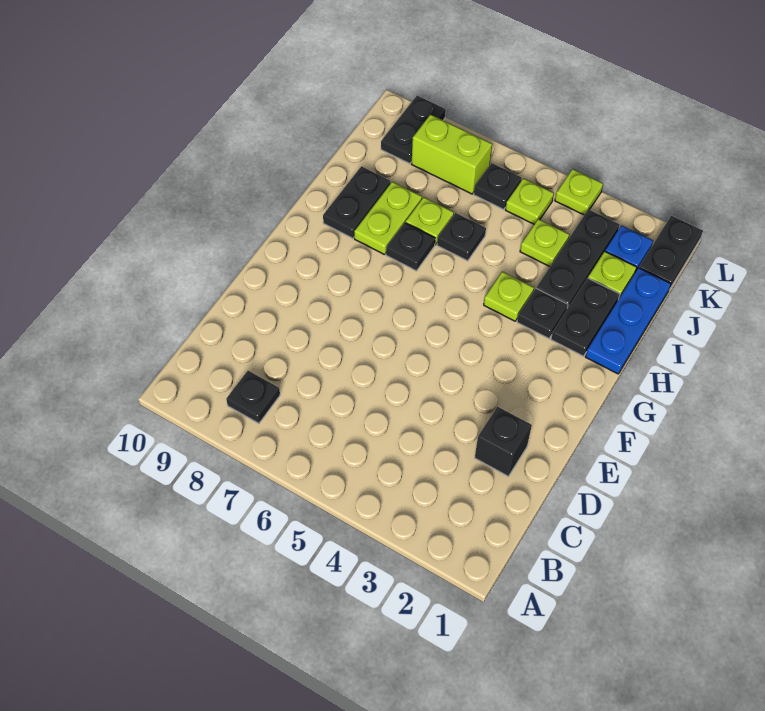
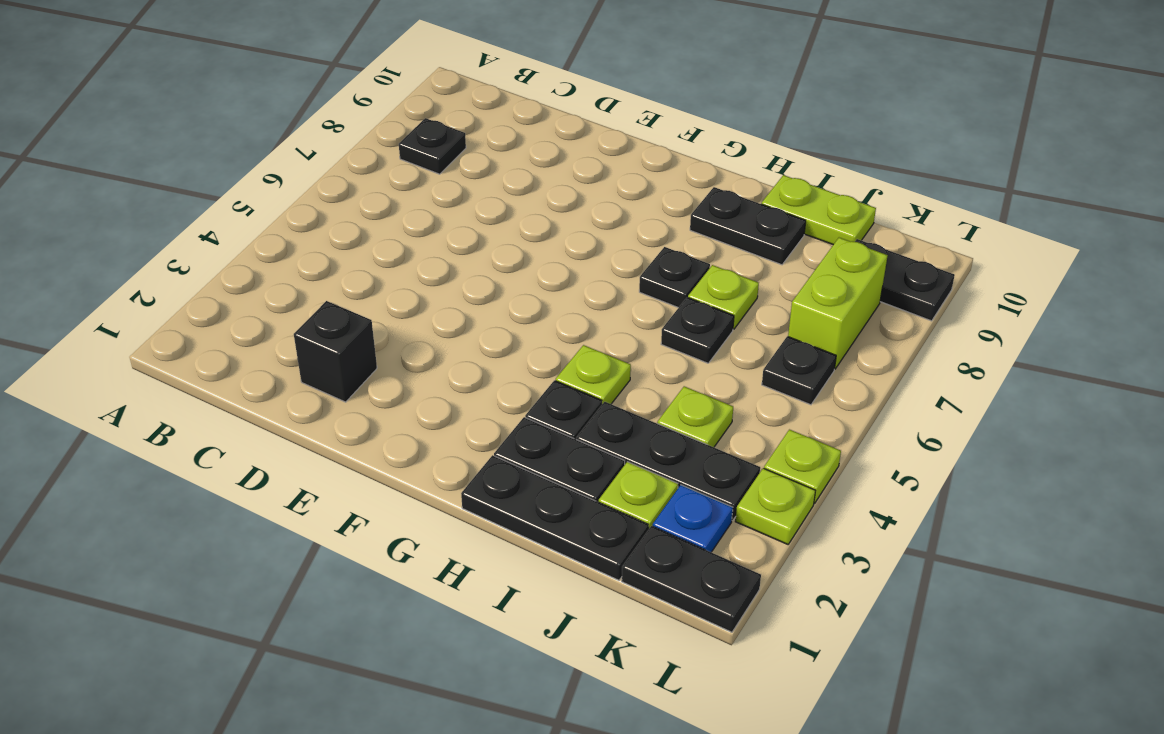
blue 1x3 plate [585,268,671,374] -> black 1x3 plate [461,455,649,580]
lime 1x2 plate [354,182,422,255] -> lime 1x2 plate moved to [762,175,876,245]
lime 1x1 plate [506,178,554,224] -> lime 1x1 plate moved to [735,468,815,544]

